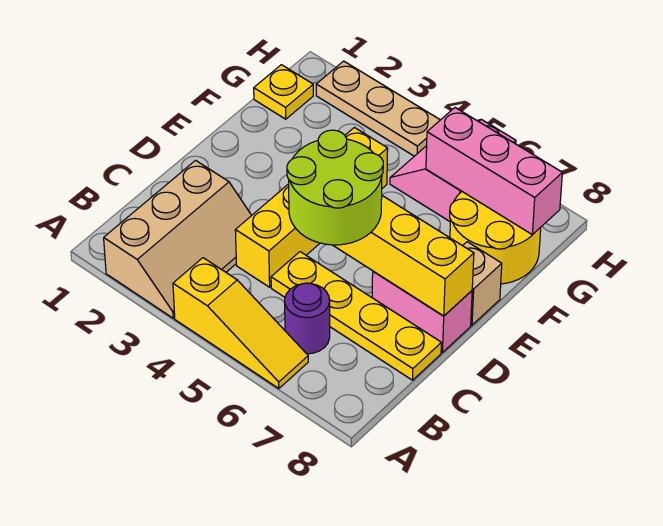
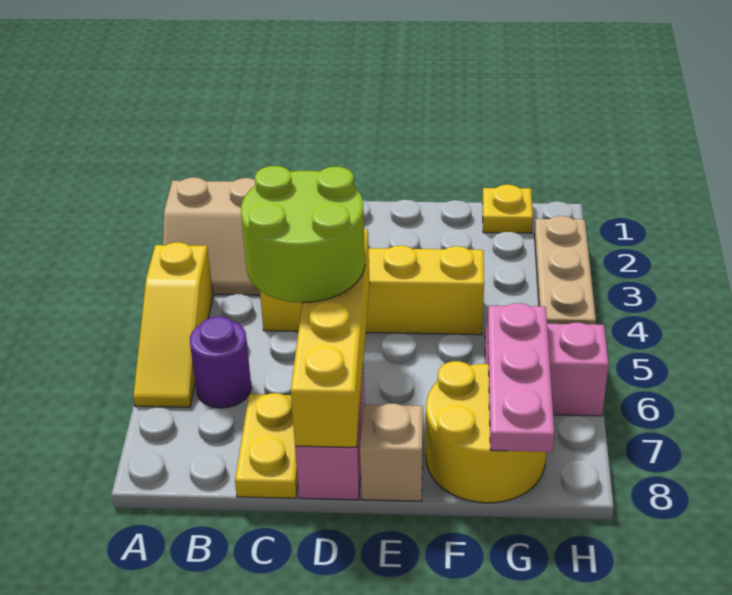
yellow 1x4 plate [271,252,441,380] -> yellow 1x2 plate [235,393,298,498]
pink 1x3 brick [426,108,562,235] -> pink 1x3 plate [488,303,554,452]

